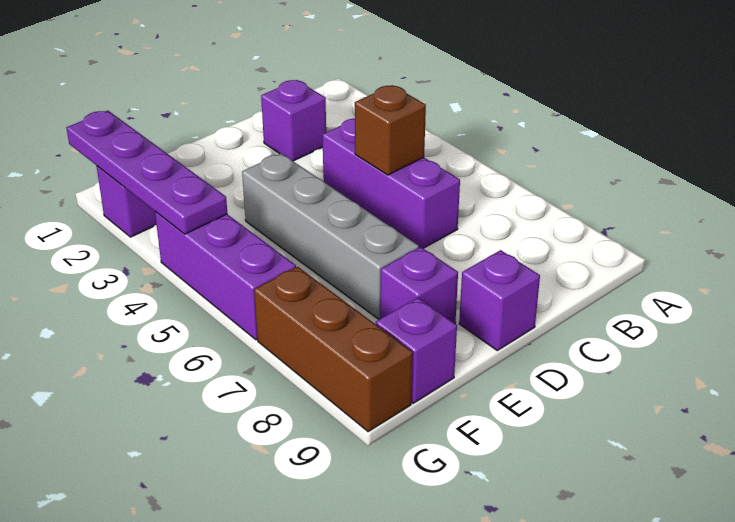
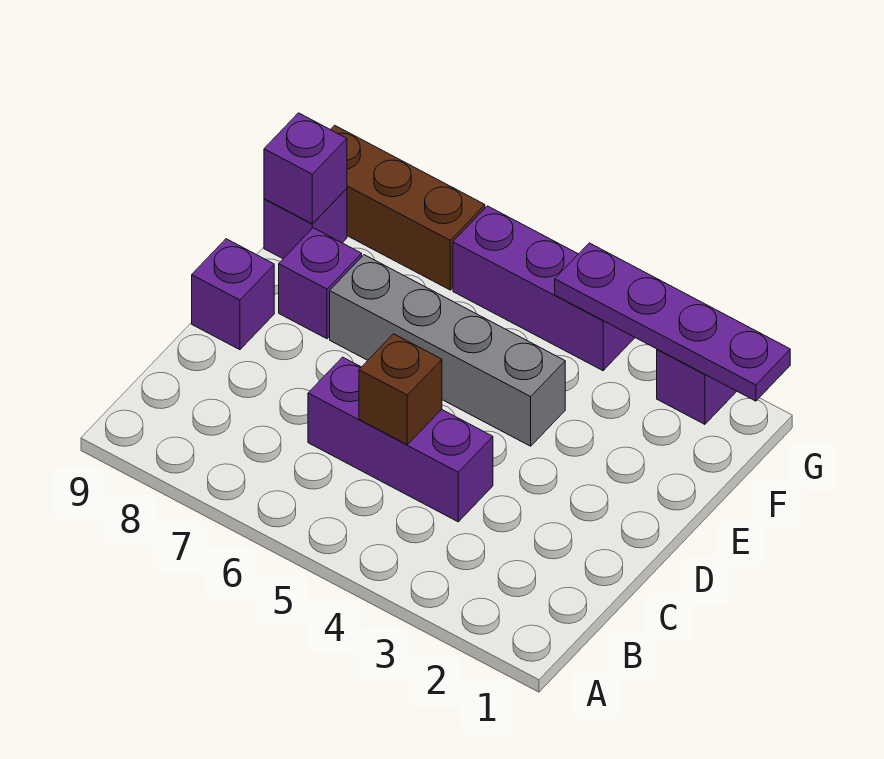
purple 1x1 brick [261,80,326,161] -> purple 1x1 brick moved to [264,113,347,224]

